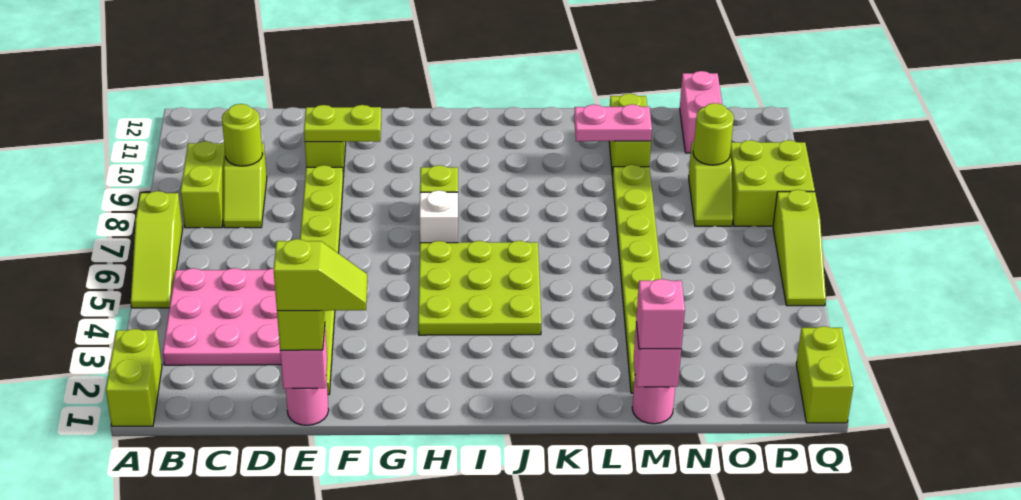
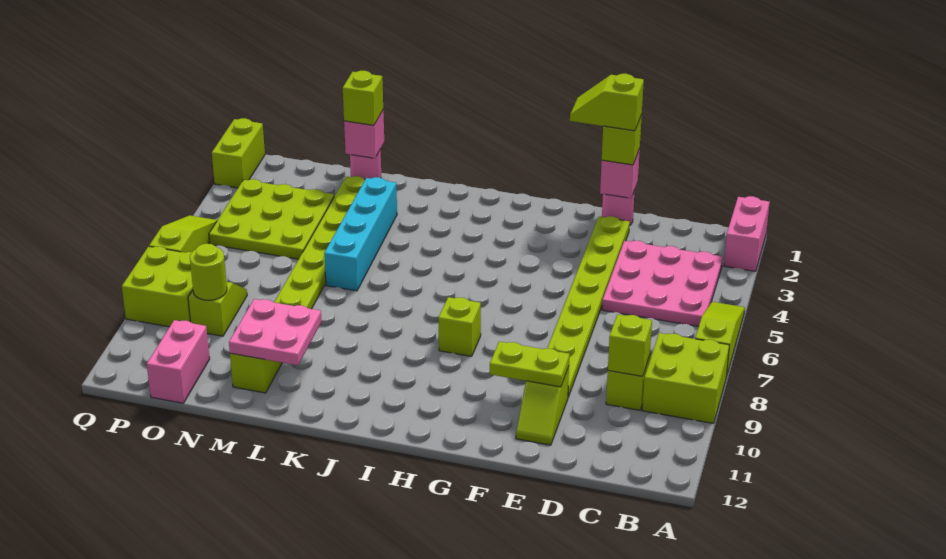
lime 1x2 brick [106,329,162,426] -> pink 1x2 brick [724,196,770,271]
lime 1x2 brick [181,141,225,228] -> lime 2x2 brick [642,333,729,423]
lime 1x1 round brick [222,104,263,166] -> lime 1x1 brick [608,314,652,376]
lime 3x3 plate [418,241,541,335] -> lime 3x3 plate moved to [209,179,334,259]
white 1x1 brick [420,190,458,243] -> none
none -> cyan 1x4 brick [324,177,397,291]
pink 1x2 plate [574,104,652,141] -> pink 2x2 plate [229,299,322,365]
pink 1x1 brick [636,279,685,349] -> lime 1x1 brick [343,71,383,125]

